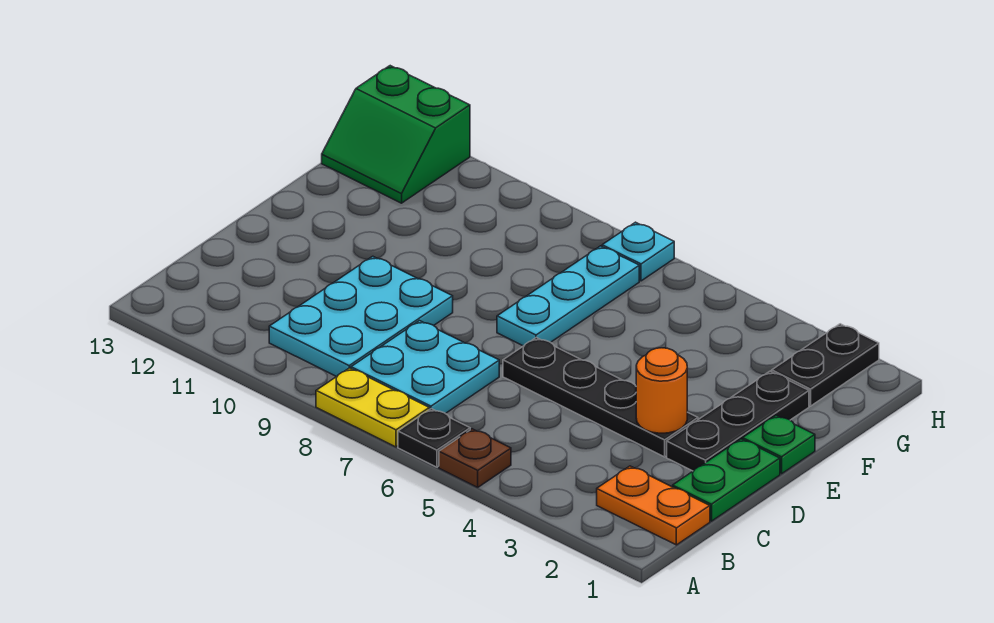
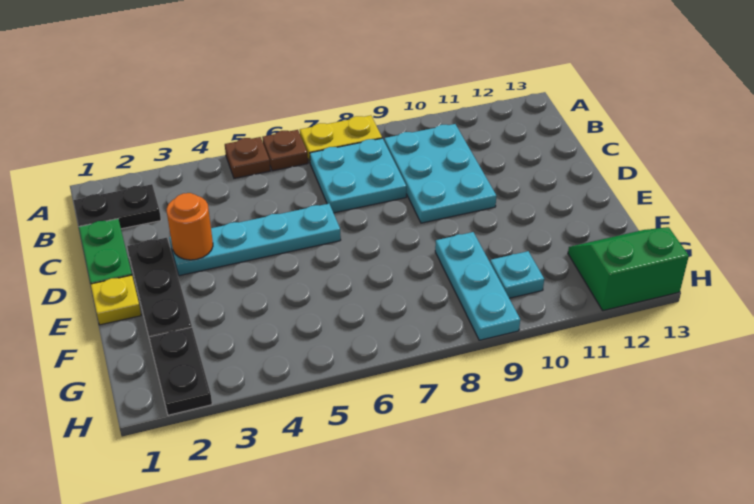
black 1x1 plate [398,409,470,467] -> brown 1x1 plate [262,130,308,171]
orange 1x2 plate [597,466,710,545] -> black 1x2 plate [73,184,161,229]
black 1x4 plate [503,337,698,457] -> cyan 1x4 plate [169,204,341,276]
green 1x1 plate [743,415,815,474] -> yellow 1x1 plate [91,275,141,325]
cyan 1x3 plate [497,246,639,346] -> cyan 1x3 plate moved to [435,232,520,340]
cyan 1x1 plate [602,222,674,281] -> cyan 1x1 plate moved to [490,251,544,298]

